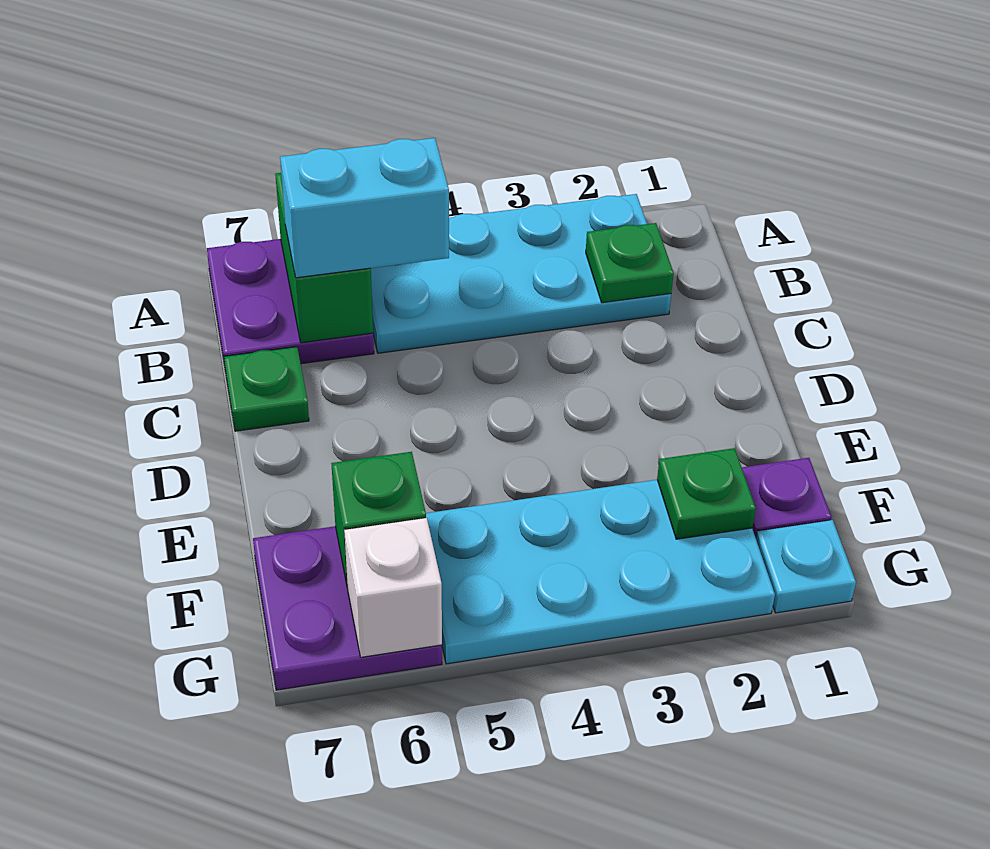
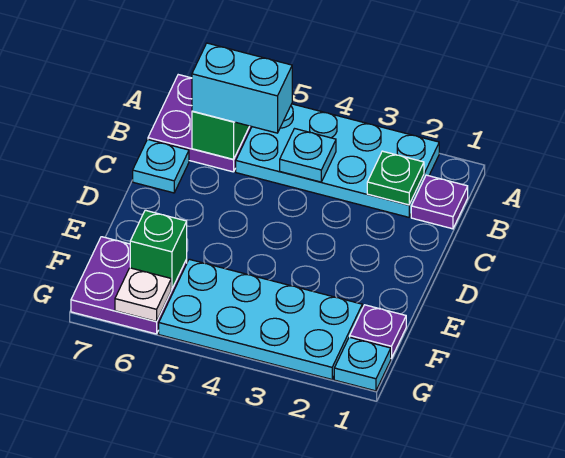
none -> purple 1x1 plate [411,175,468,229]
none -> cyan 1x1 plate [280,129,336,182]
green 1x1 plate [224,347,309,431] -> cyan 1x1 plate [133,139,189,193]
green 1x1 plate [657,448,756,539] -> none
white 1x1 brick [344,518,442,657] -> white 1x1 plate [115,268,171,321]

